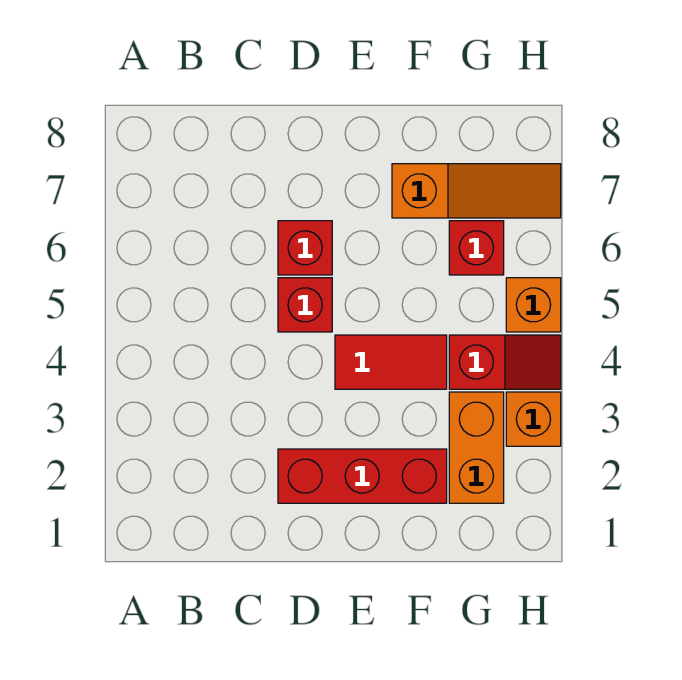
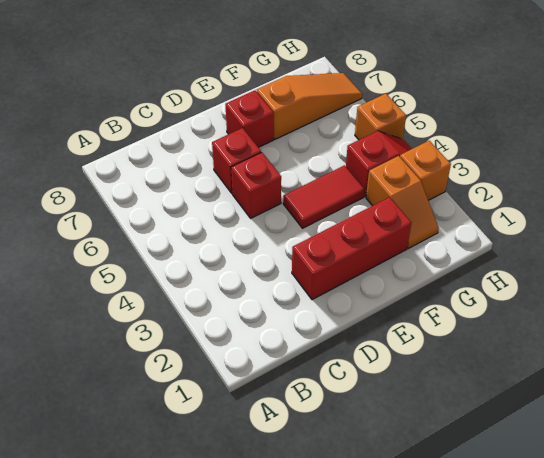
orange 1x2 brick [449,392,504,503] -> orange 1x2 slope [366,156,439,248]
red 1x1 brick [449,221,504,275] -> red 1x1 brick moved to [225,90,273,147]

